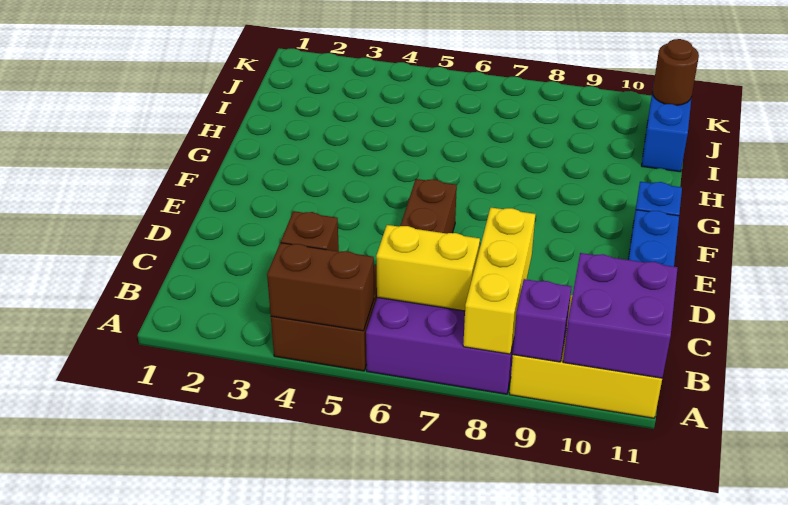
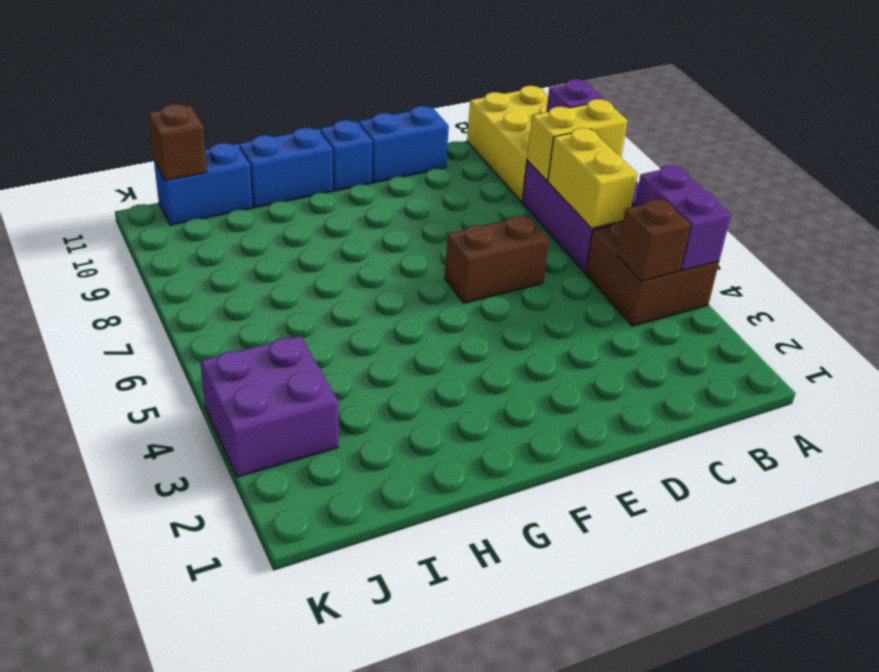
brown 1x2 brick [267,243,374,331] -> purple 1x2 brick [635,165,731,271]
yellow 1x3 brick [463,208,535,354] -> yellow 1x2 brick [527,99,628,181]
purple 2x2 brick [563,253,678,378] -> purple 2x2 brick moved to [200,336,338,477]
none -> blue 1x2 brick [239,128,333,208]
brown 1x1 round brick [652,39,699,105] -> brown 1x1 brick [148,104,207,181]

